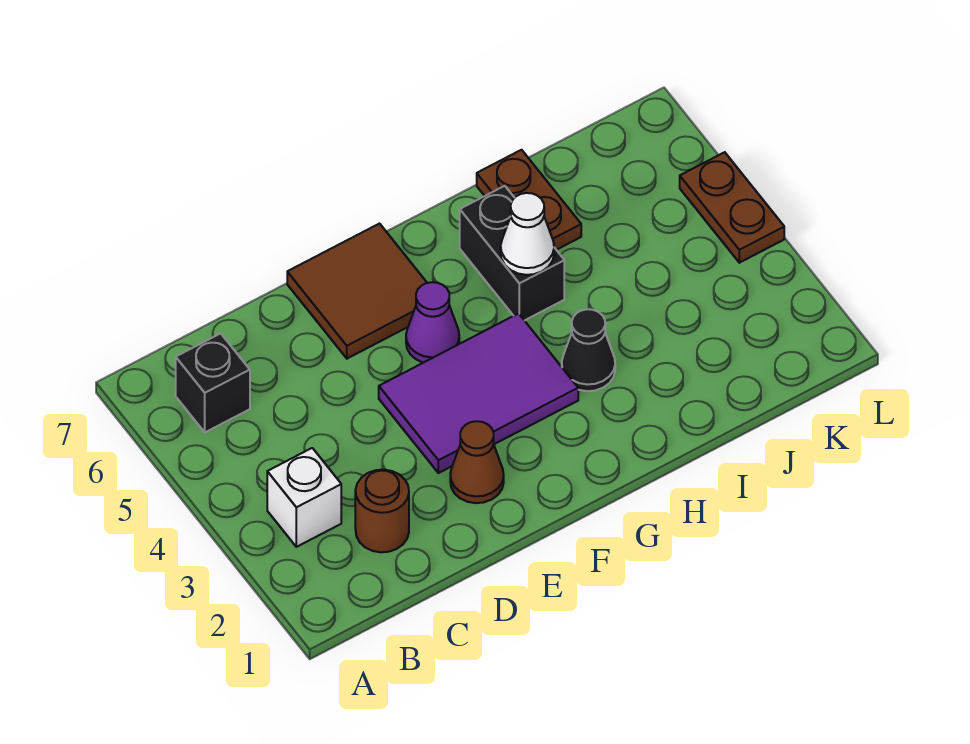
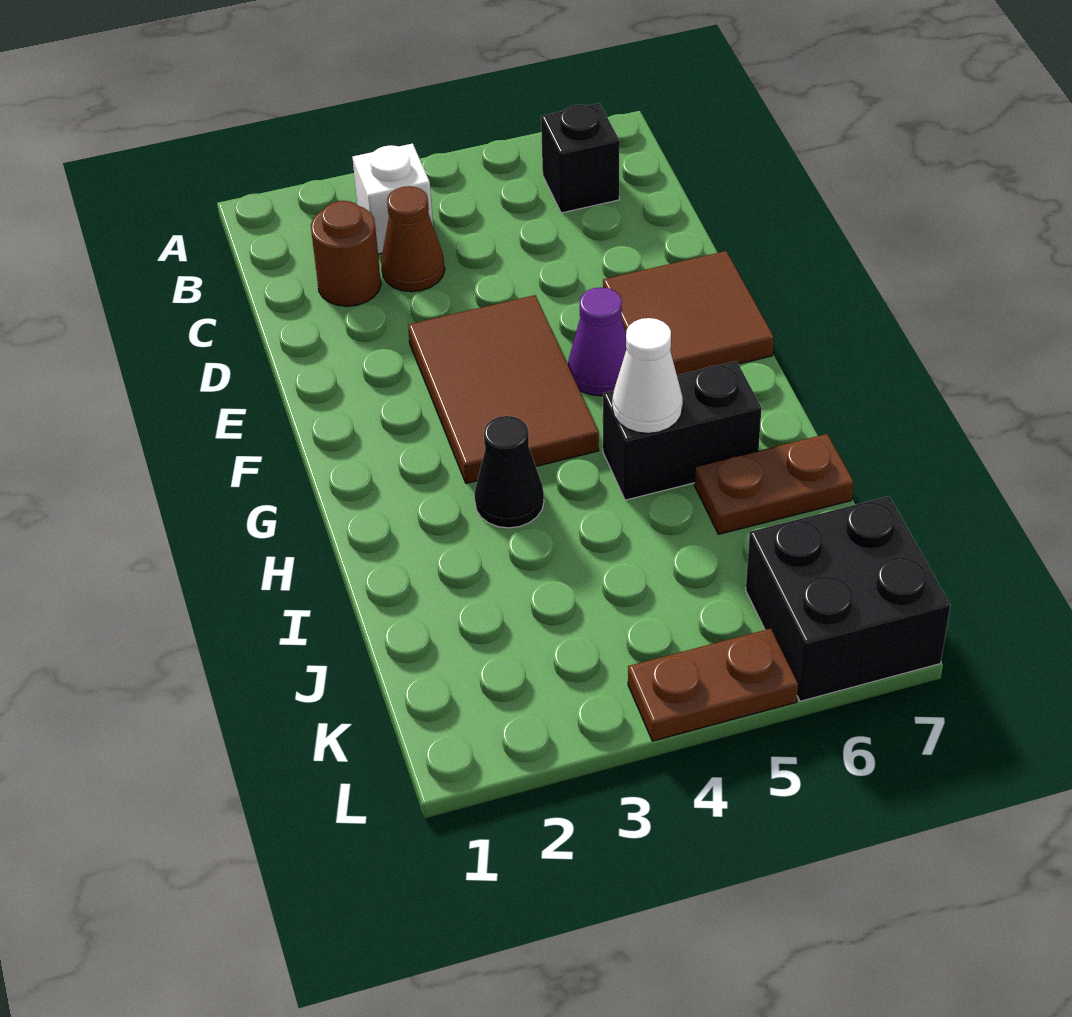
brown 1x1 cone [450,421,504,503] -> brown 1x1 cone moved to [381,186,445,292]
purple 2x3 tile [379,313,578,473] -> brown 2x3 tile [408,295,599,483]
none -> black 2x2 brick [746,496,950,701]

